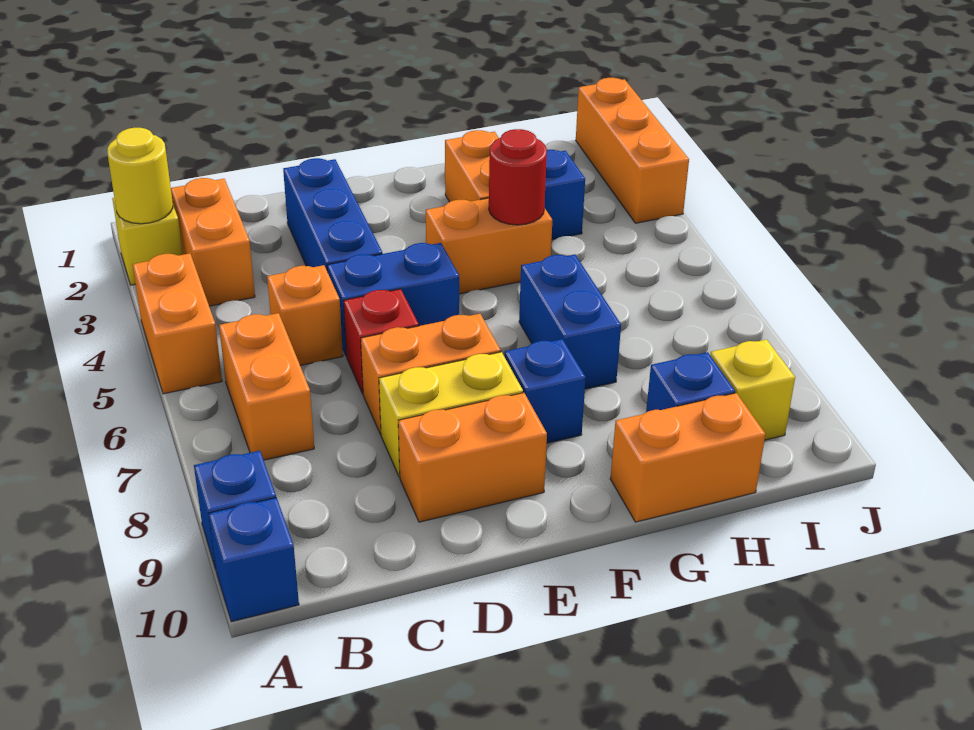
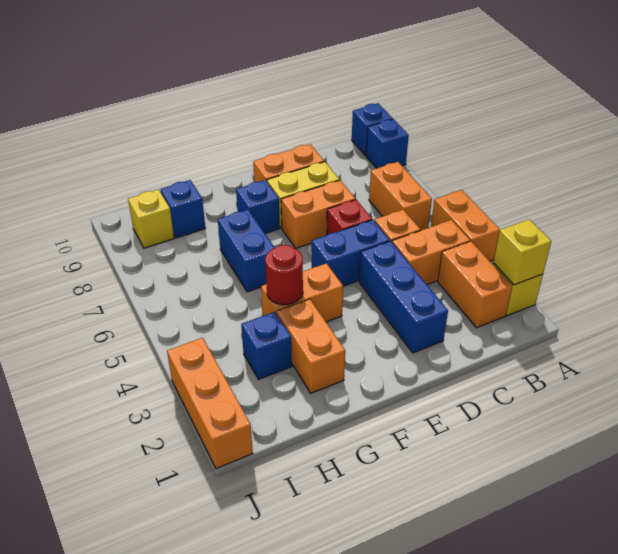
yellow 1x1 round brick [107,128,173,224] -> yellow 1x1 brick [493,219,551,285]
orange 1x2 brick [610,393,765,522] -> orange 1x2 brick moved to [392,220,470,285]

